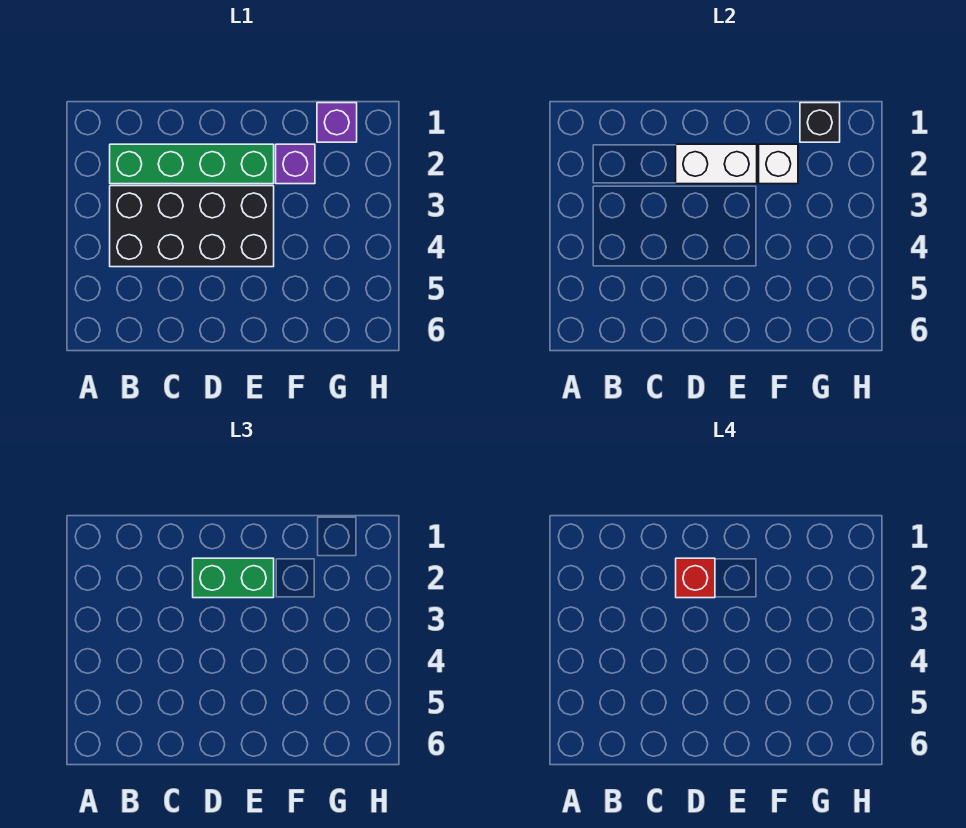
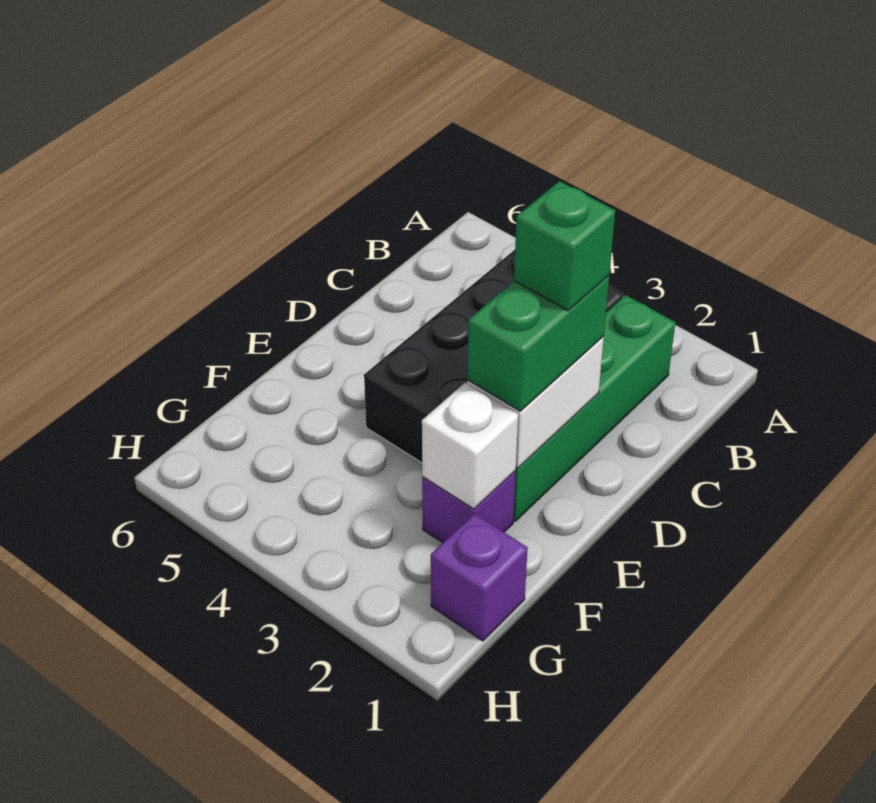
red 1x1 brick [676,558,715,598] -> green 1x1 brick [514,181,615,310]
black 1x1 brick [800,103,840,142] -> none

